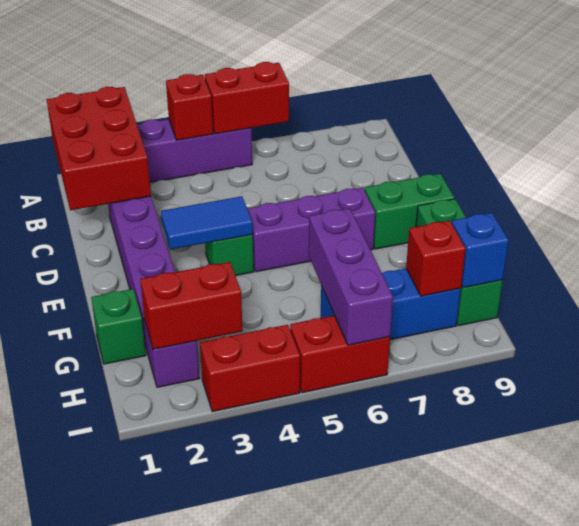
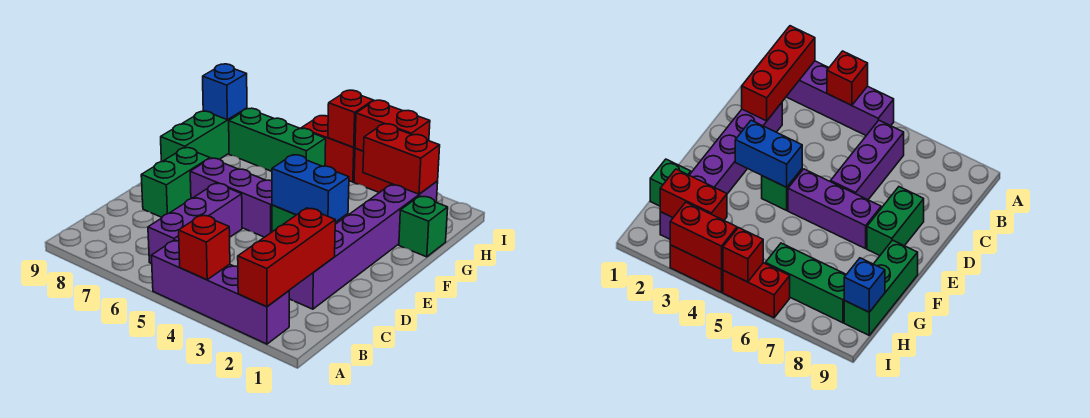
red 2x3 brick [47,87,151,210] -> red 1x3 brick [238,208,335,307]
red 1x2 brick [205,62,289,134] -> red 1x2 brick moved to [355,100,430,151]
blue 1x2 tile [161,196,253,249] -> blue 1x2 brick [272,155,349,222]
green 1x2 brick [365,174,455,249] -> green 1x2 brick turned to [141,148,210,217]
purple 1x3 brick [309,208,393,345] -> purple 1x3 brick moved to [148,183,242,264]
blue 1x3 brick [321,268,461,340] -> green 1x3 brick [229,108,326,171]
red 1x1 brick [406,221,466,296] -> red 1x1 brick moved to [328,90,374,147]

